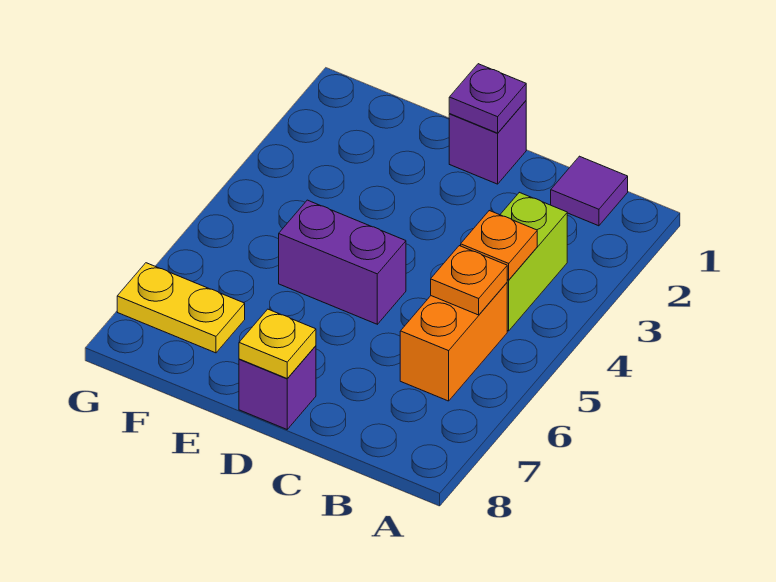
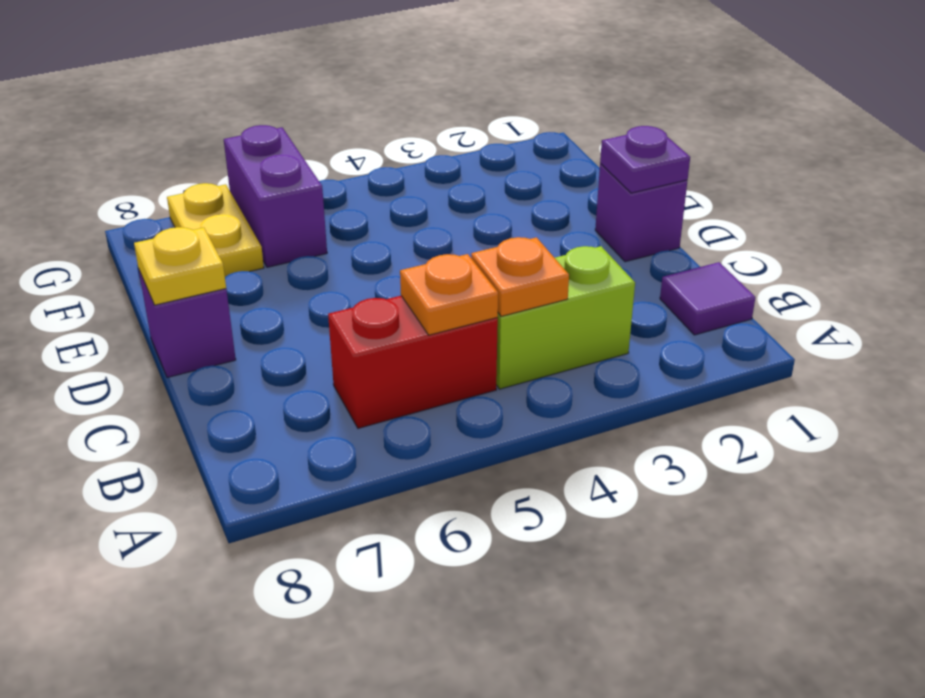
orange 1x2 brick [400,283,507,401] -> red 1x2 brick [328,296,498,428]
purple 1x2 brick [279,200,406,324] -> purple 1x2 brick moved to [224,125,327,267]

